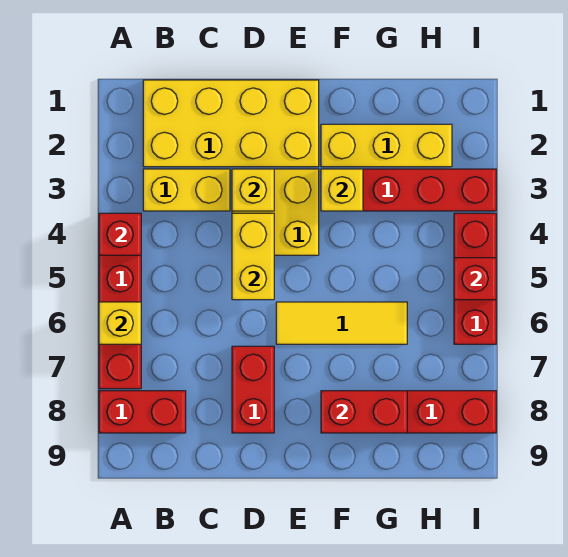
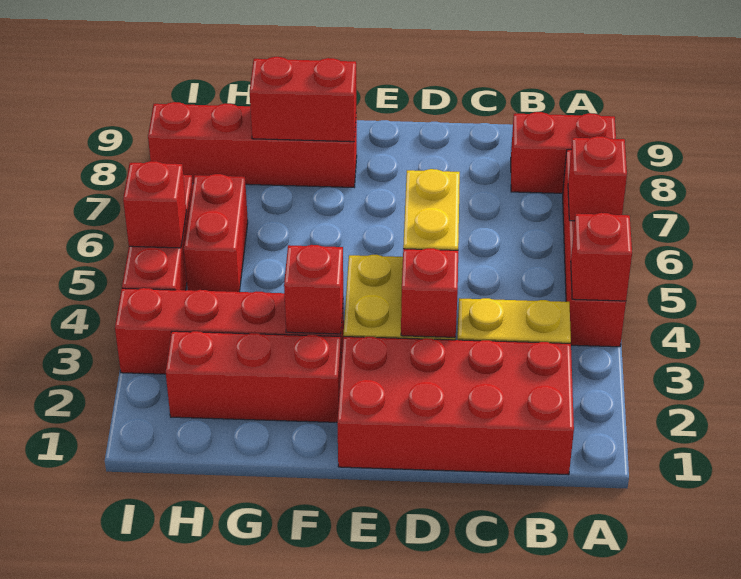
yellow 1x1 brick [99,302,141,344] -> red 1x1 brick [568,136,627,221]
yellow 2x4 brick [143,80,319,167] -> red 2x4 brick [337,337,574,475]
yellow 1x1 brick [232,169,274,211] -> red 1x1 brick [401,248,458,337]
red 1x2 brick [232,346,274,433] -> red 1x2 brick moved to [184,174,248,292]
yellow 1x3 tile [276,302,407,344] -> none
yellow 1x3 brick [321,124,452,167] -> red 1x3 brick [166,331,341,422]
yellow 1x1 brick [321,169,363,211] -> red 1x1 brick [284,245,343,334]

